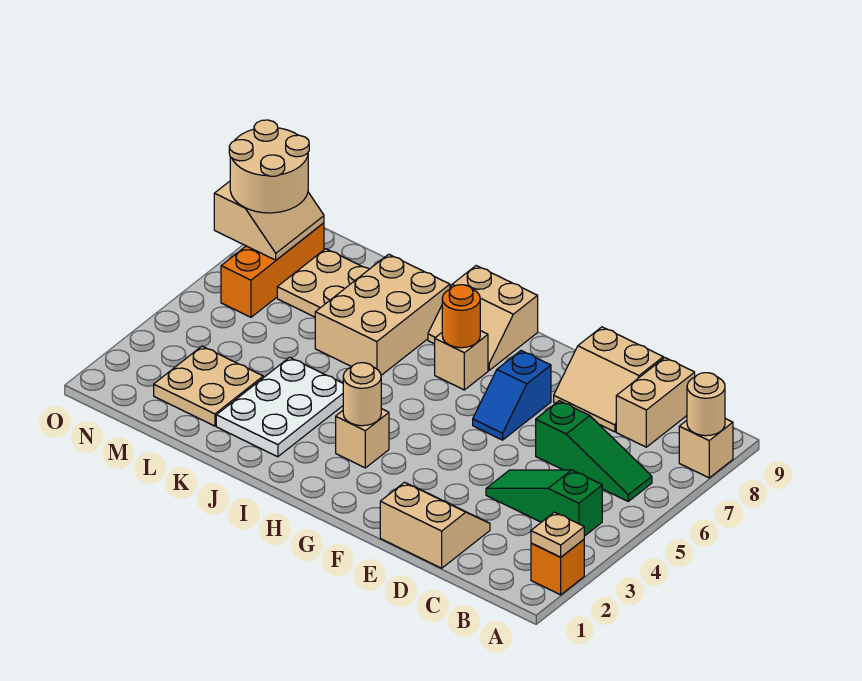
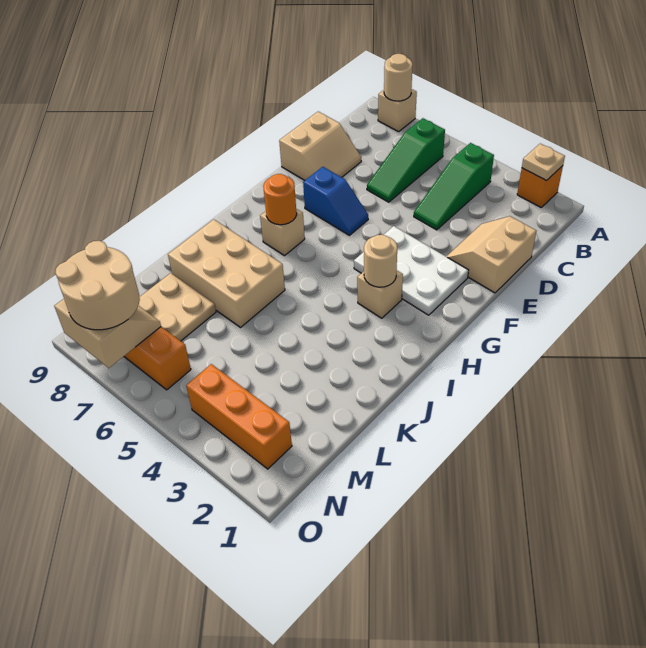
green 1x3 slope [536,401,652,501] -> green 1x3 slope turned to [367,118,445,202]
tan 1x2 brick [616,358,695,447] -> none
tan 2x2 slope [428,266,538,370] -> none
white 2x3 plate [216,357,343,457] -> white 2x3 plate moved to [354,226,469,315]
tan 2x2 plate [154,346,263,426] -> none
none -> orange 1x3 brick [186,364,292,469]

